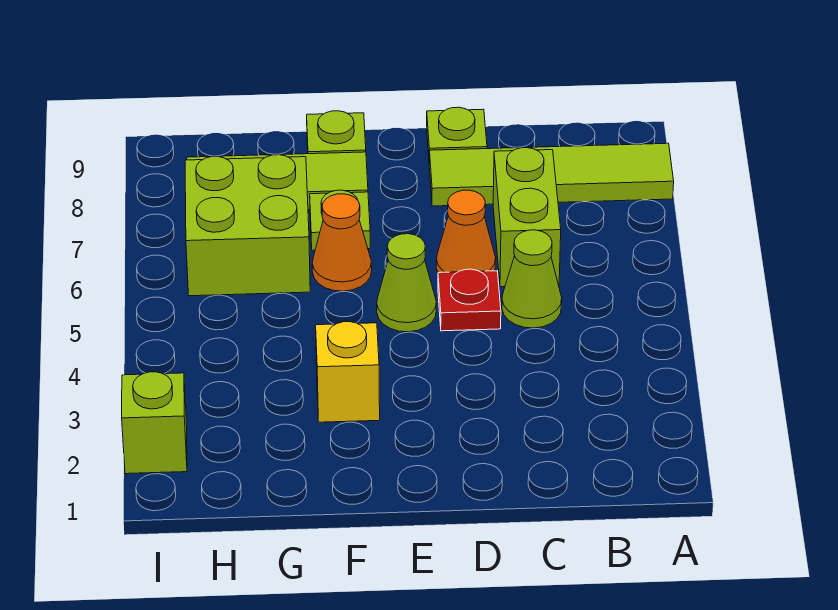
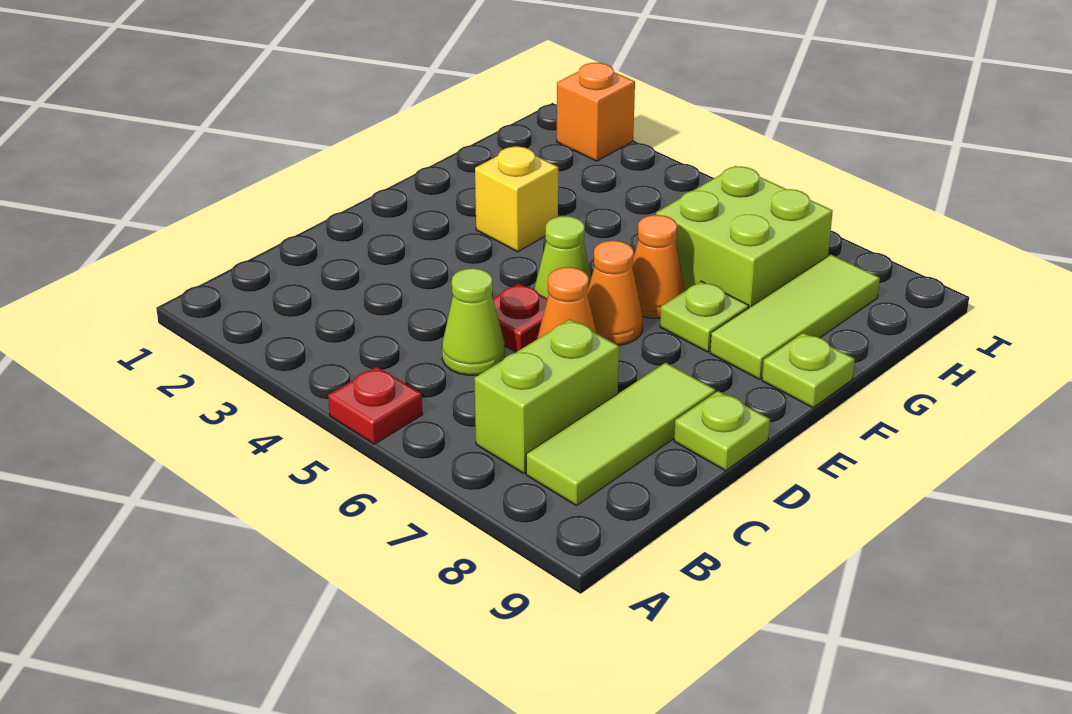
none -> red 1x1 plate [328,367,423,444]
lime 1x4 tile [429,143,674,206] -> lime 1x3 tile [526,363,716,506]
lime 1x2 brick [493,148,561,287] -> lime 1x2 brick turned to [474,320,619,474]
none -> orange 1x1 cone [588,241,643,346]
lime 1x1 brick [122,372,187,474] -> orange 1x1 brick [557,63,635,161]

